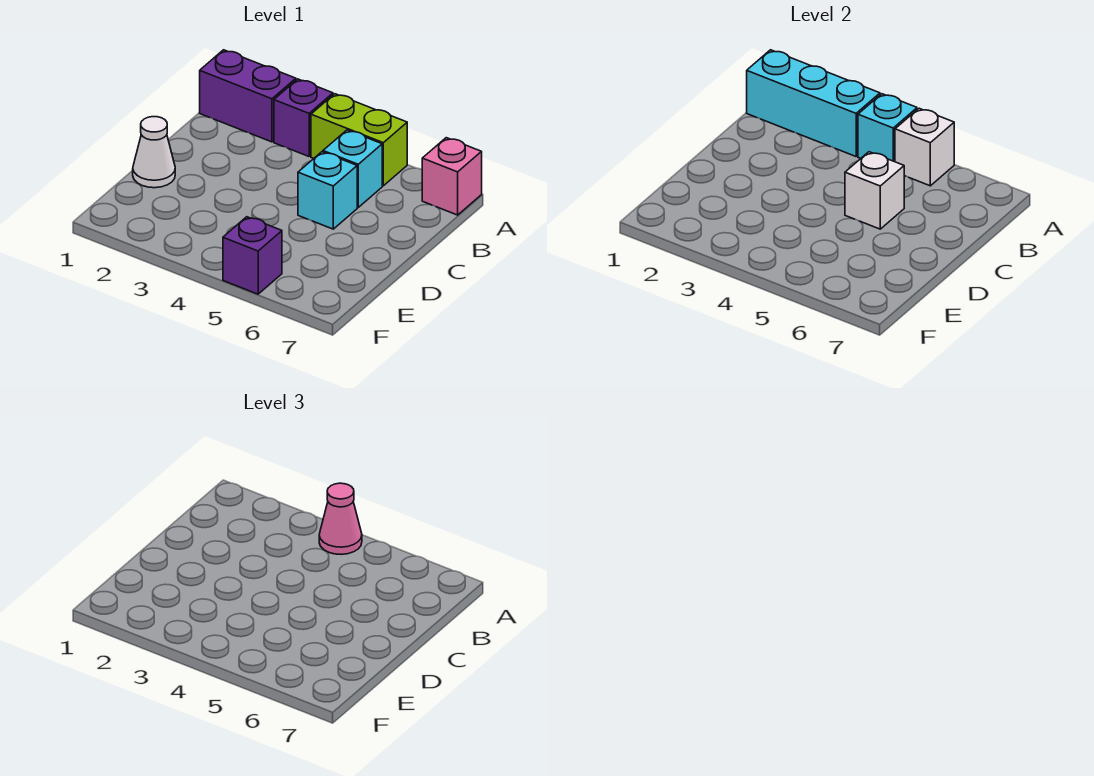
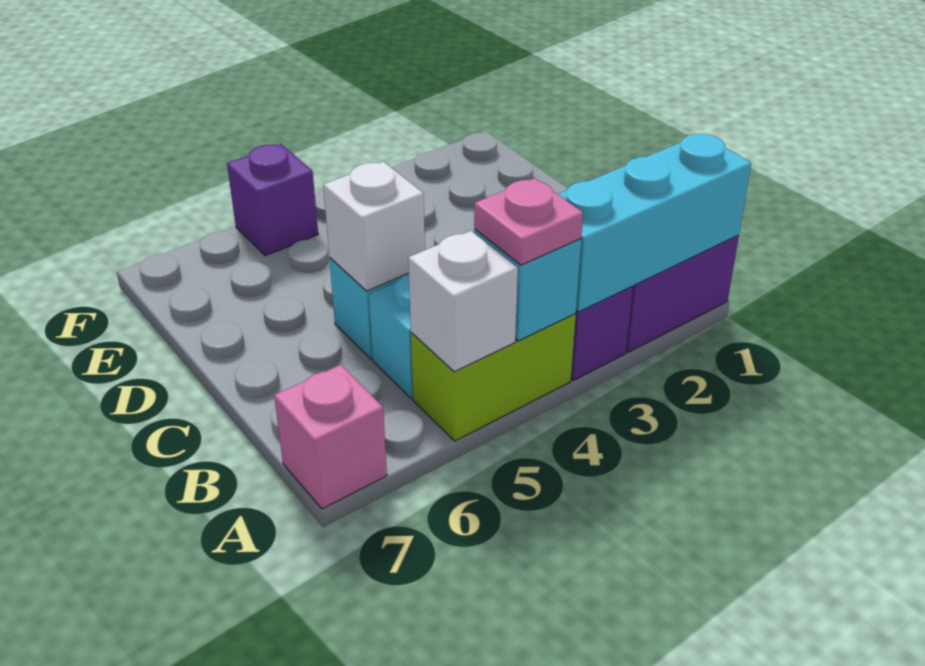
pink 1x1 cone [319,483,362,554] -> pink 1x1 plate [474,178,583,265]
white 1x1 cone [133,117,175,188] -> none

